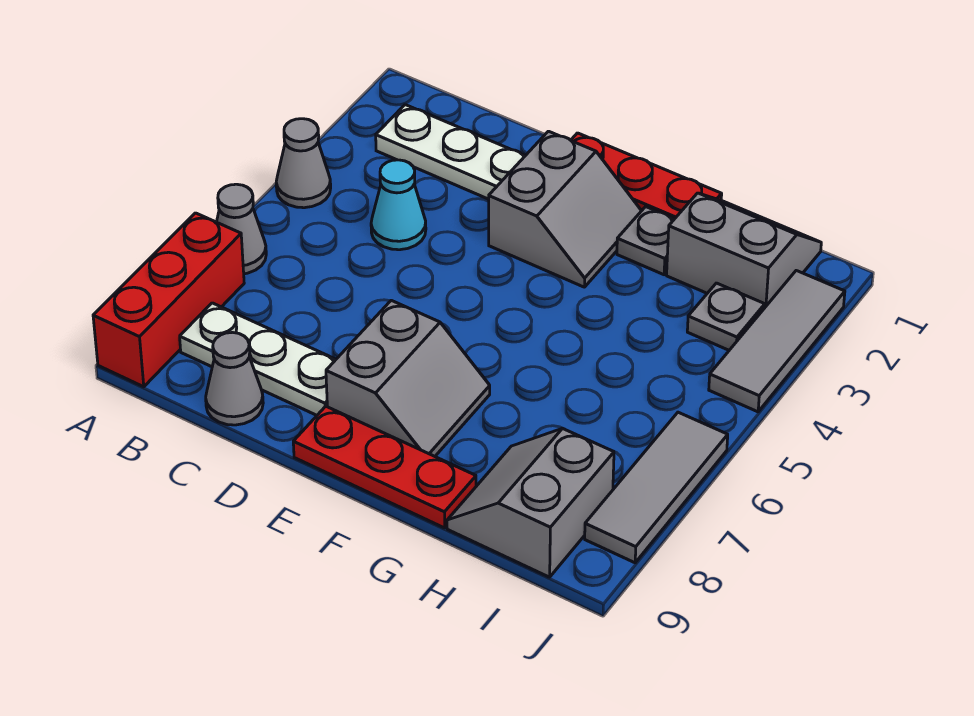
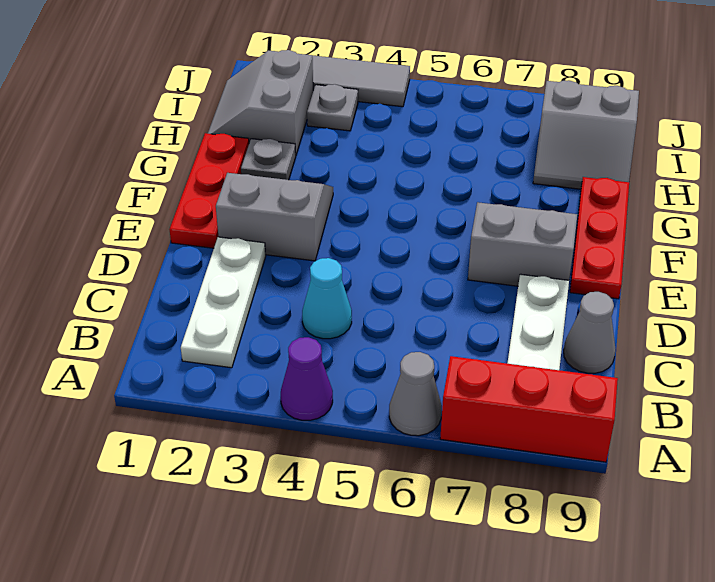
grey 1x1 cone [276,119,331,208] -> purple 1x1 cone [281,337,333,420]
grey 1x3 tile [585,412,728,563] -> none

